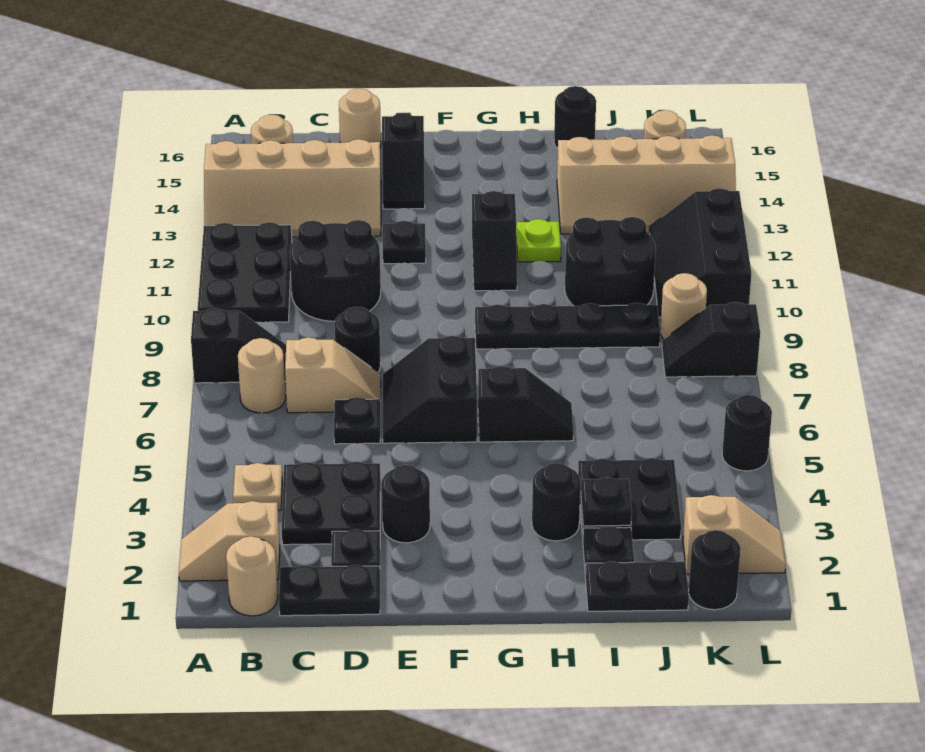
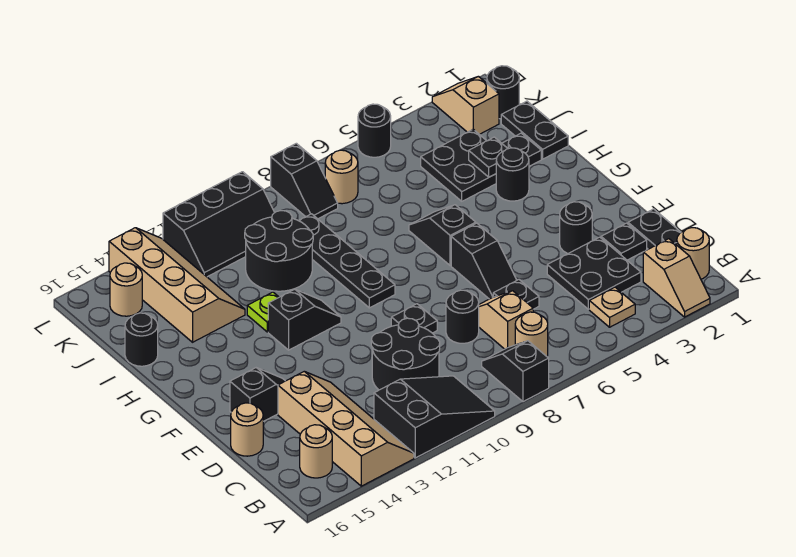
black 2x3 plate [198,222,292,322] -> black 2x3 slope [374,376,495,458]
black 2x2 slope [383,336,477,443] -> black 1x2 slope [451,223,517,299]
black 1x1 plate [383,221,426,264] -> black 1x1 plate moved to [391,304,437,333]
tan 1x1 round brick [660,273,707,339] -> tan 1x1 round brick moved to [325,150,358,204]

